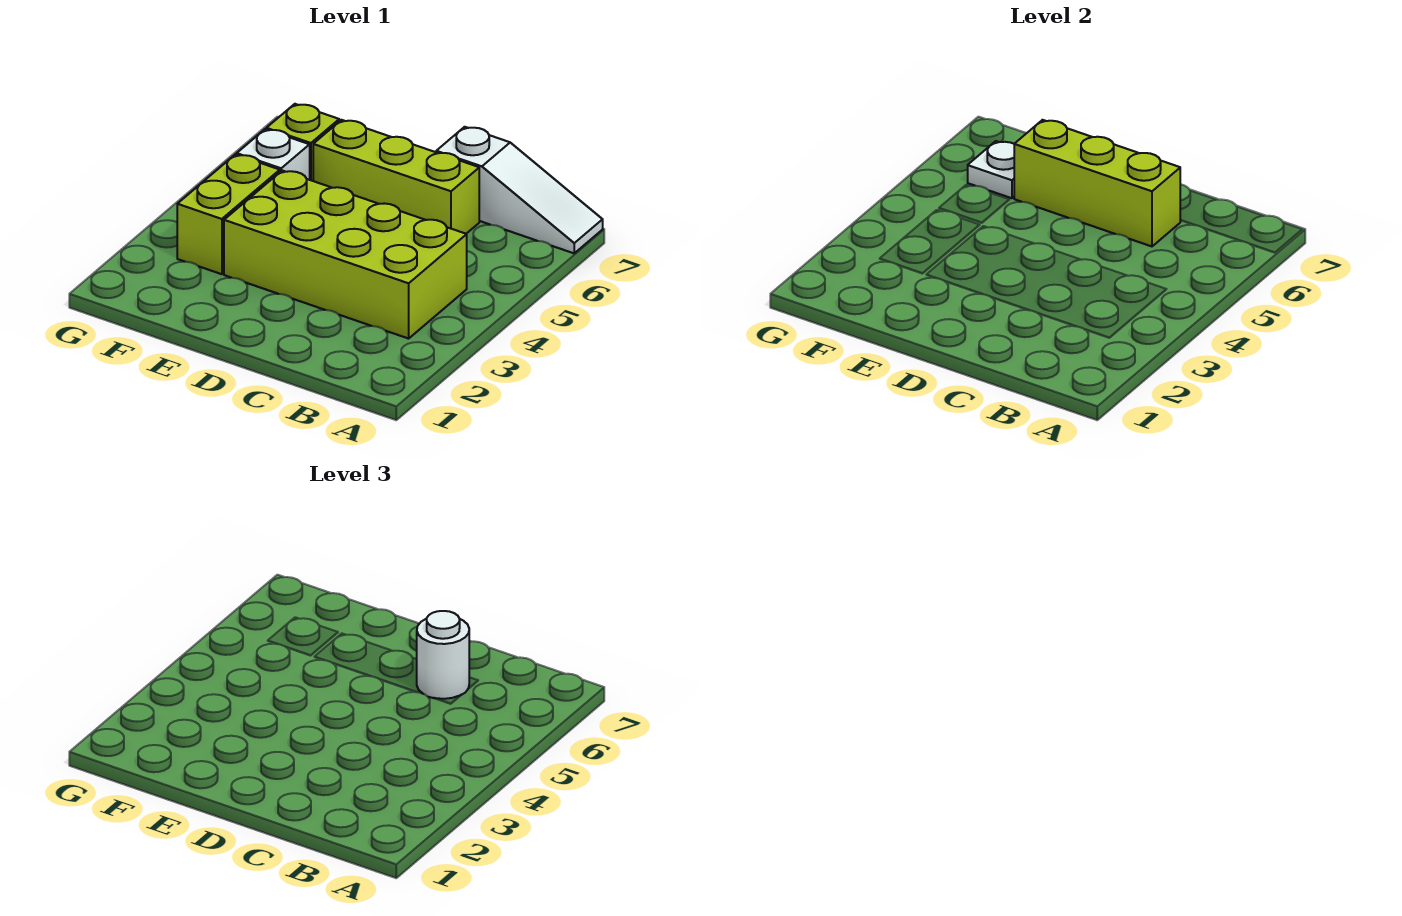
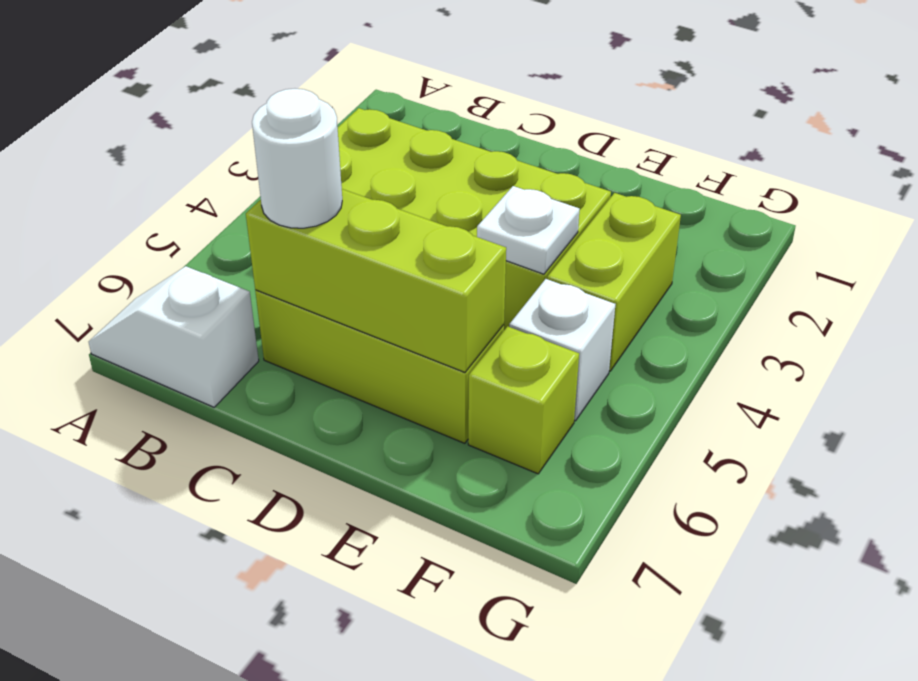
white 1x3 slope [436,127,603,253] -> white 1x2 slope [89,266,259,407]
white 1x1 plate [968,141,1014,198] -> white 1x1 plate moved to [477,186,580,274]

